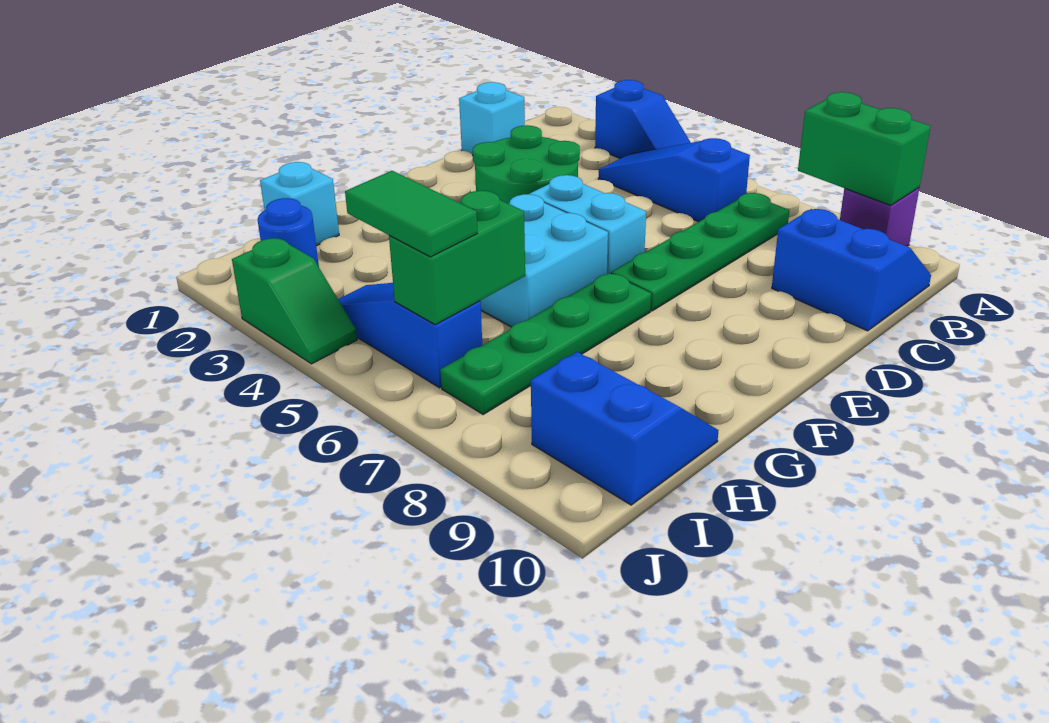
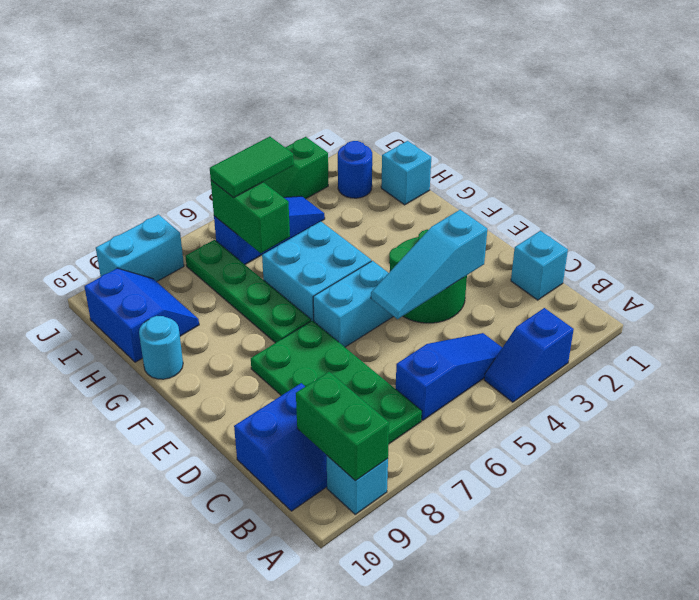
green 1x2 brick [798,92,931,205] -> green 1x2 brick turned to [296,372,389,480]
purple 1x1 brick [840,188,919,246] -> cyan 1x1 brick [327,456,388,514]
green 1x4 plate [611,193,790,311] -> green 2x4 plate [251,320,422,444]
none -> cyan 1x3 slope [371,210,487,319]
none -> cyan 1x1 round brick [139,316,183,379]
blue 2x2 slope [531,352,719,505] -> blue 2x2 slope turned to [84,268,199,362]
none -> cyan 1x2 brick [96,214,184,282]

